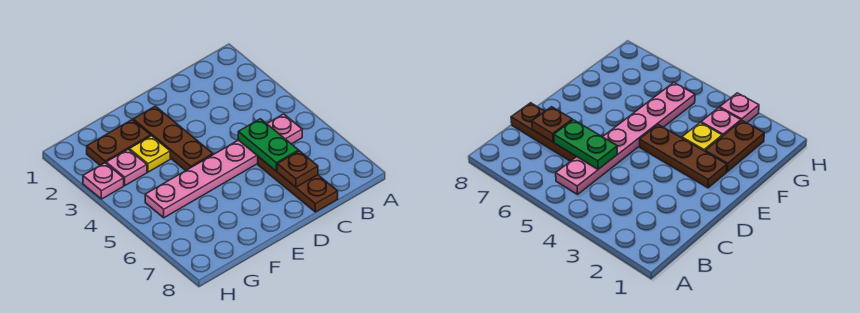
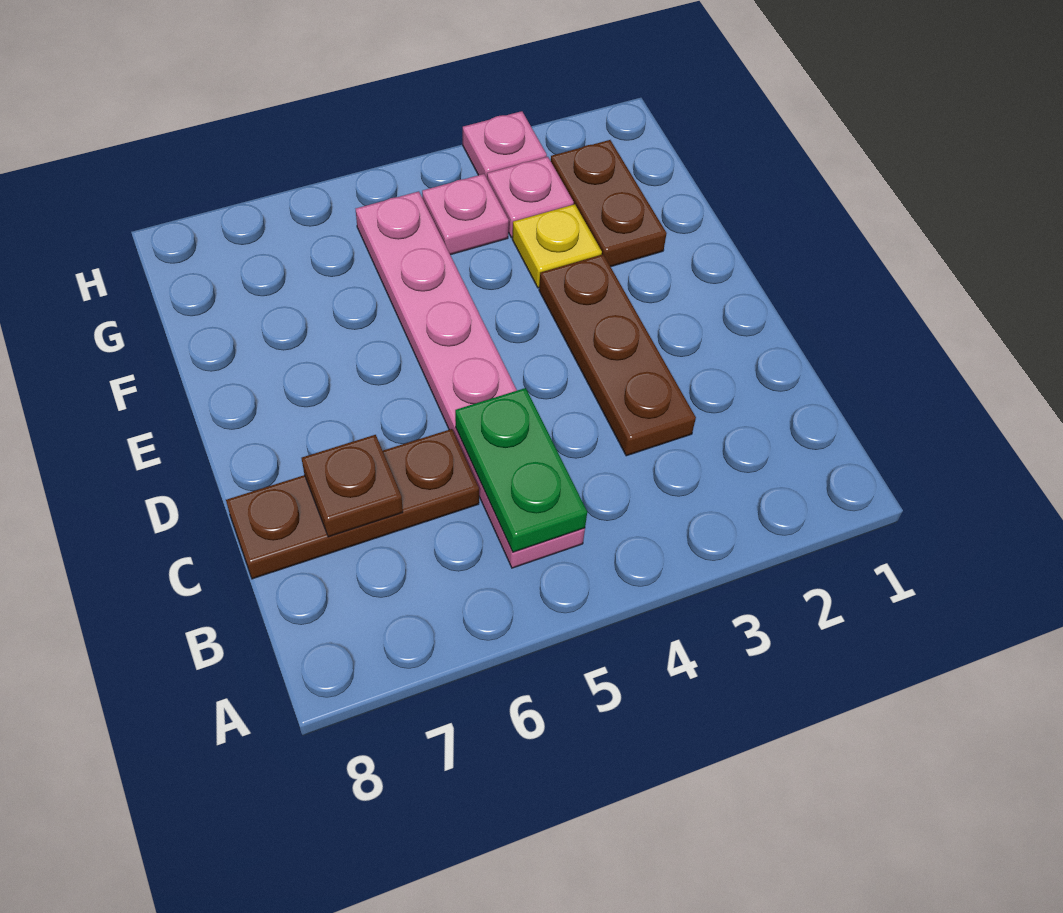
green 1x2 plate [238,119,299,171] -> green 1x2 plate turned to [455,388,587,552]
brown 1x3 plate [133,106,213,171] -> brown 1x3 plate turned to [539,254,696,456]
none -> pink 1x1 plate [422,174,509,255]

